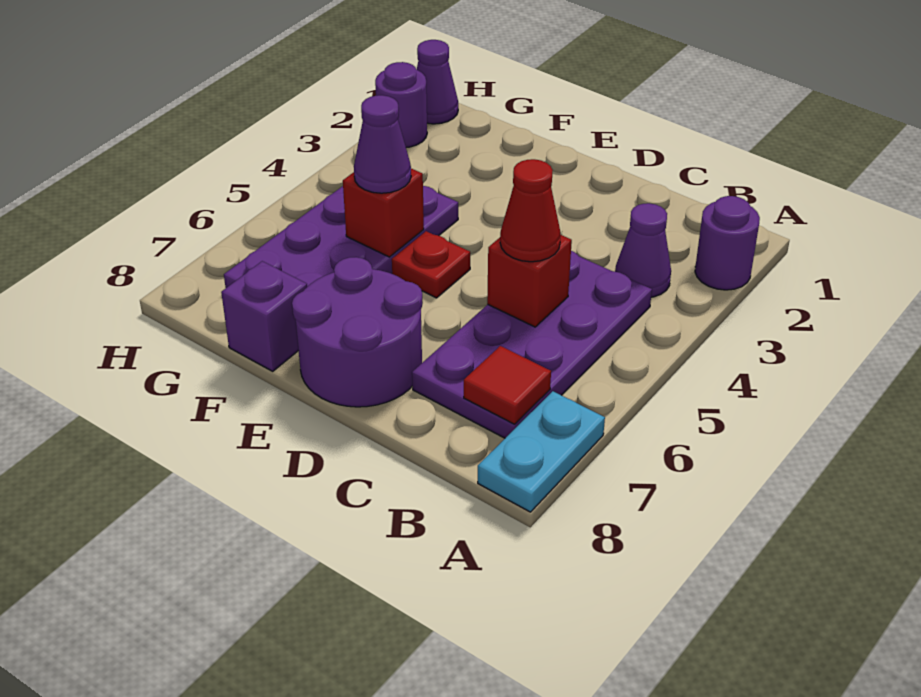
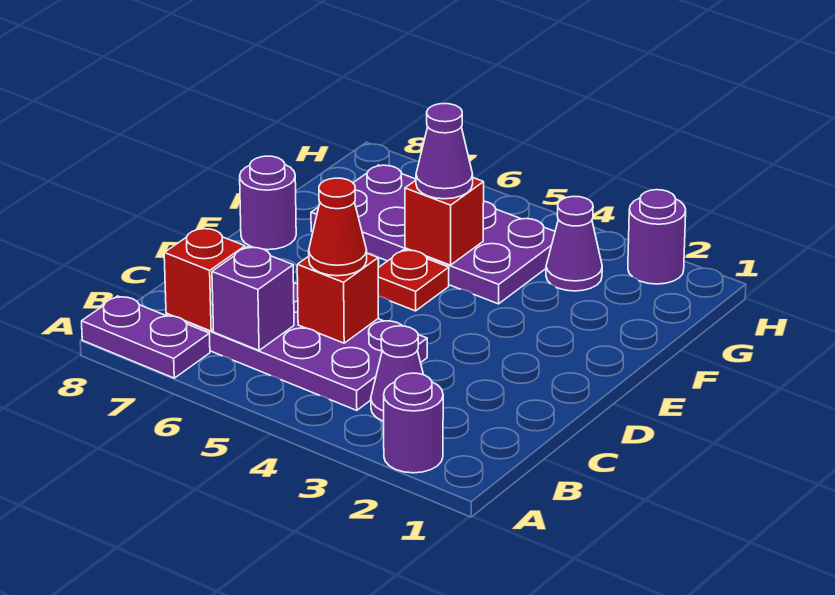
cyan 1x2 plate [478,391,605,512] -> purple 1x2 plate [82,296,210,378]
red 1x1 tile [464,346,551,424] -> red 1x1 brick [164,228,245,331]
purple 2x2 round brick [292,257,423,407] -> purple 1x1 round brick [240,156,296,250]
purple 1x1 brick [221,261,307,371] -> purple 1x1 brick moved to [212,247,294,350]
purple 1x1 cone [417,40,458,124] -> purple 1x1 cone moved to [546,196,602,291]

